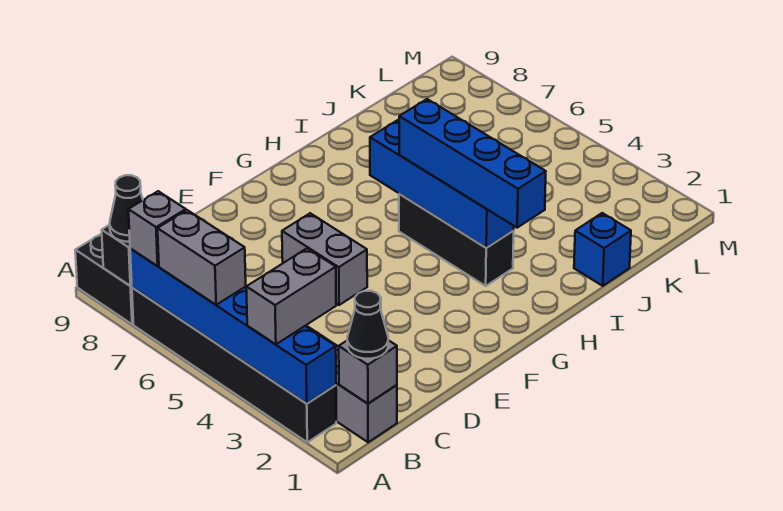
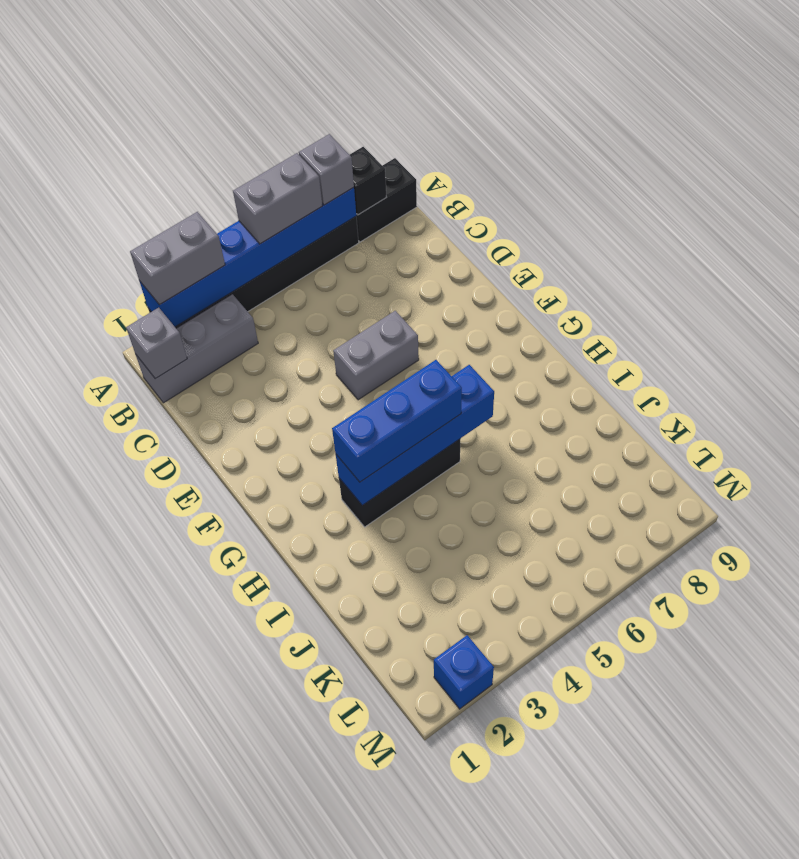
grey 1x2 brick [246,248,336,344] -> grey 1x2 brick turned to [130,212,225,305]
black 1x1 cone [110,175,143,242] -> none
black 1x1 cone [347,291,388,359] -> none
blue 1x4 brick [399,99,546,228] -> blue 1x3 brick [332,360,462,482]
blue 1x1 brick [574,213,631,286] -> blue 1x1 brick moved to [434,635,494,709]

